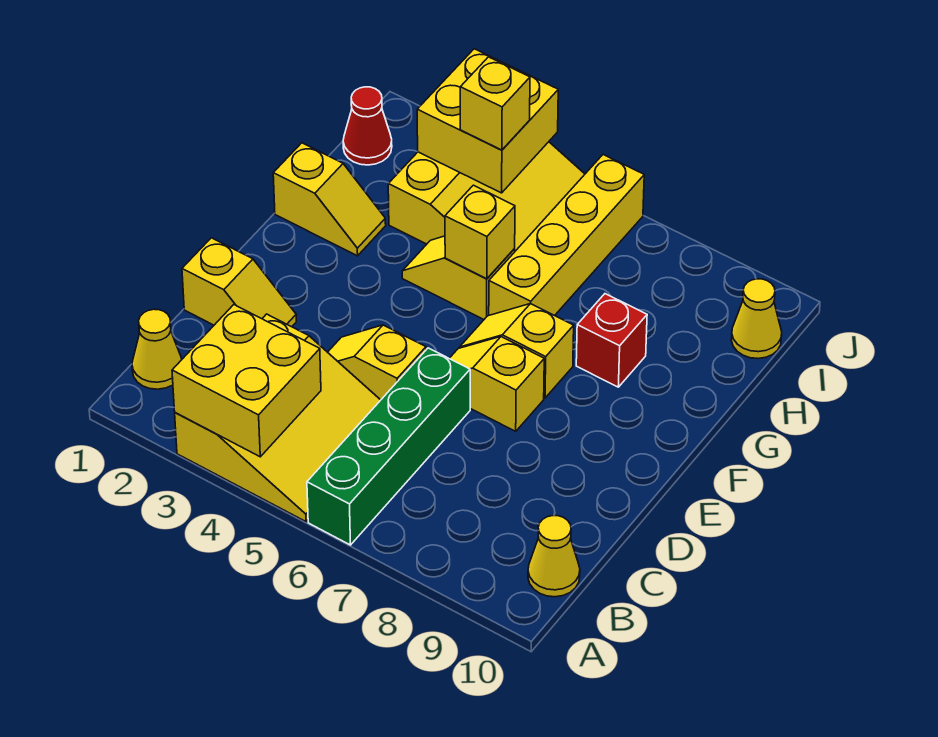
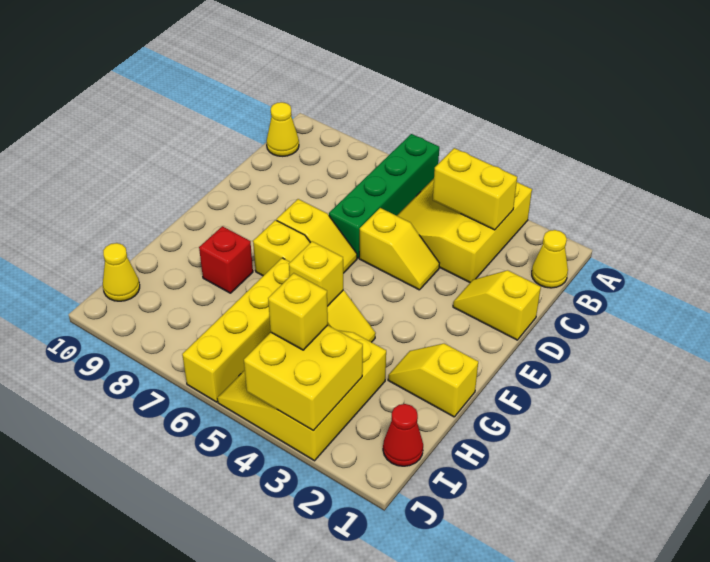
yellow 2x2 brick [172,305,321,457] -> yellow 1x2 brick [433,148,517,230]

